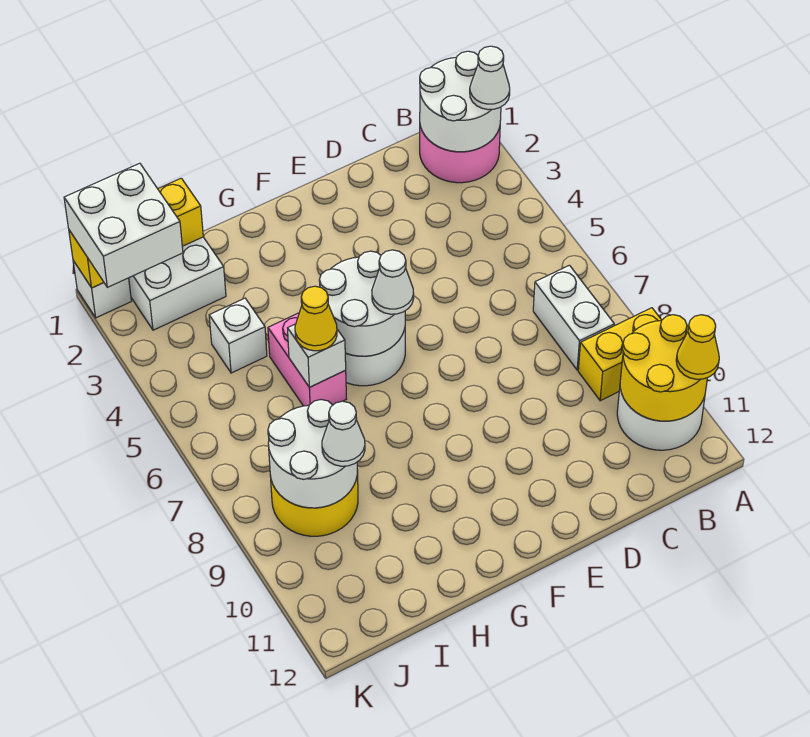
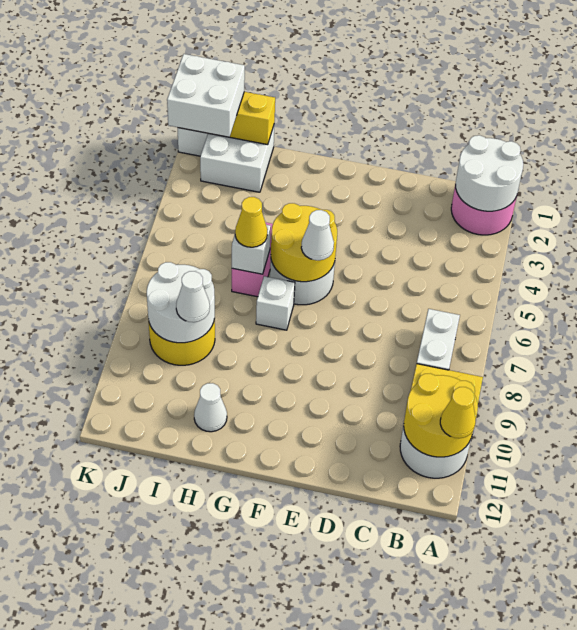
white 1x1 cone [470,46,510,110] -> white 1x1 cone moved to [194,383,227,432]
white 2x2 round brick [319,251,405,356] -> yellow 2x2 round brick [271,203,337,282]
white 1x1 brick [209,298,267,373] -> white 1x1 brick moved to [256,276,295,330]

